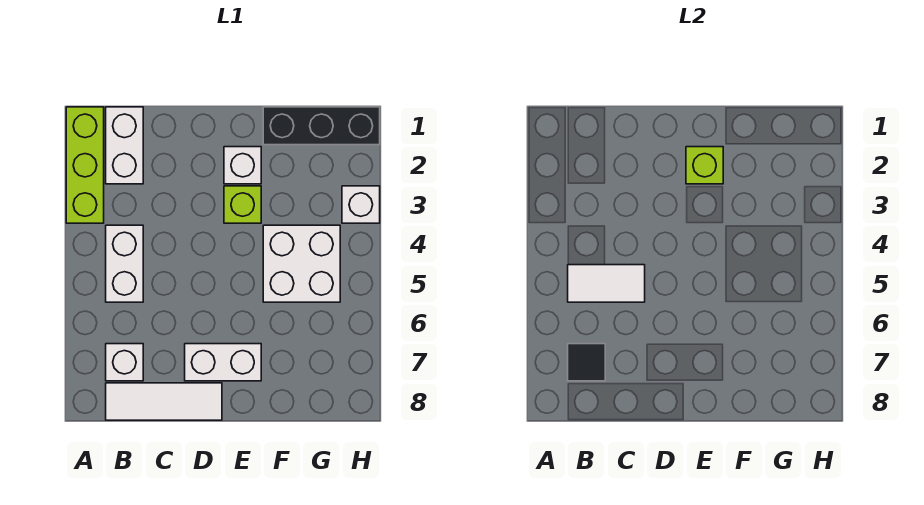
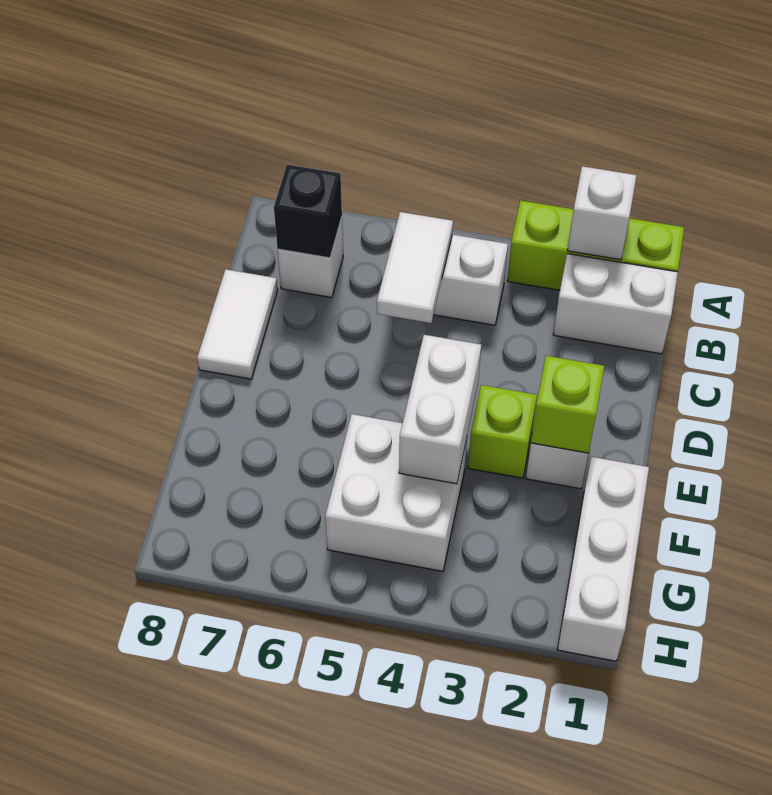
black 1x1 tile [568,344,605,381] -> black 1x1 brick [274,165,342,258]
white 1x3 tile [106,383,222,420] -> white 1x2 tile [197,269,278,379]
white 1x2 brick [185,344,261,381] -> white 1x2 brick moved to [399,335,481,484]
black 1x3 brick [263,107,380,145] -> white 1x3 brick [557,457,649,661]
white 1x1 brick [342,186,380,223] -> white 1x1 brick moved to [568,166,637,260]

